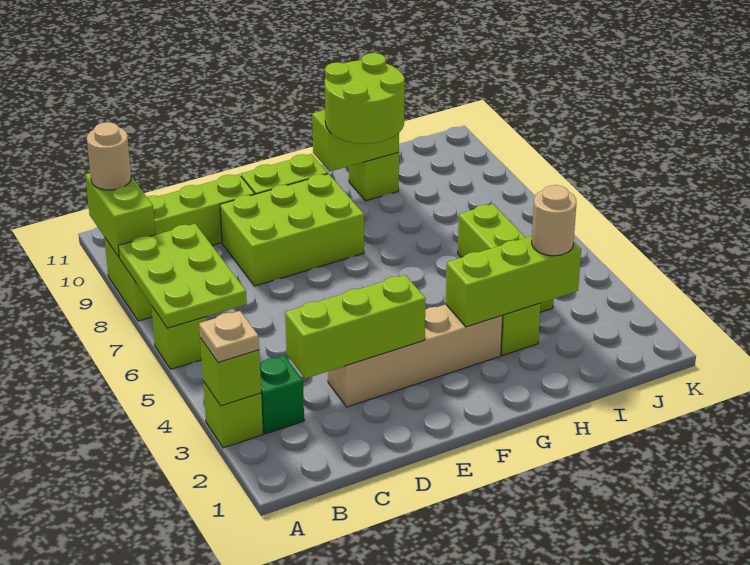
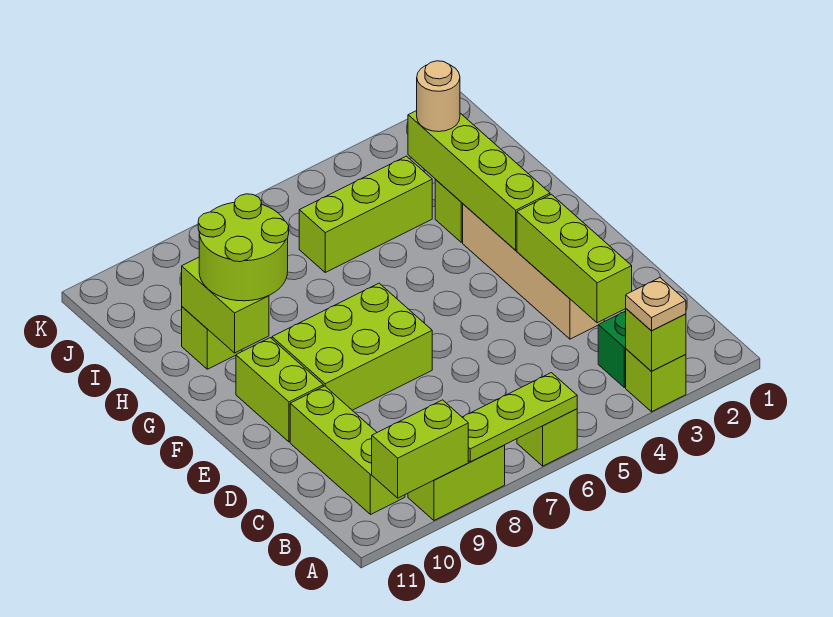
lime 2x3 plate [118,224,247,328] -> lime 1x3 plate [462,373,577,462]
tan 1x1 round brick [87,122,131,190] -> none
lime 2x3 brick [220,174,364,286] -> lime 2x3 brick turned to [272,283,432,410]
lime 1x3 brick [446,236,581,327] -> lime 1x4 brick [408,111,550,250]

